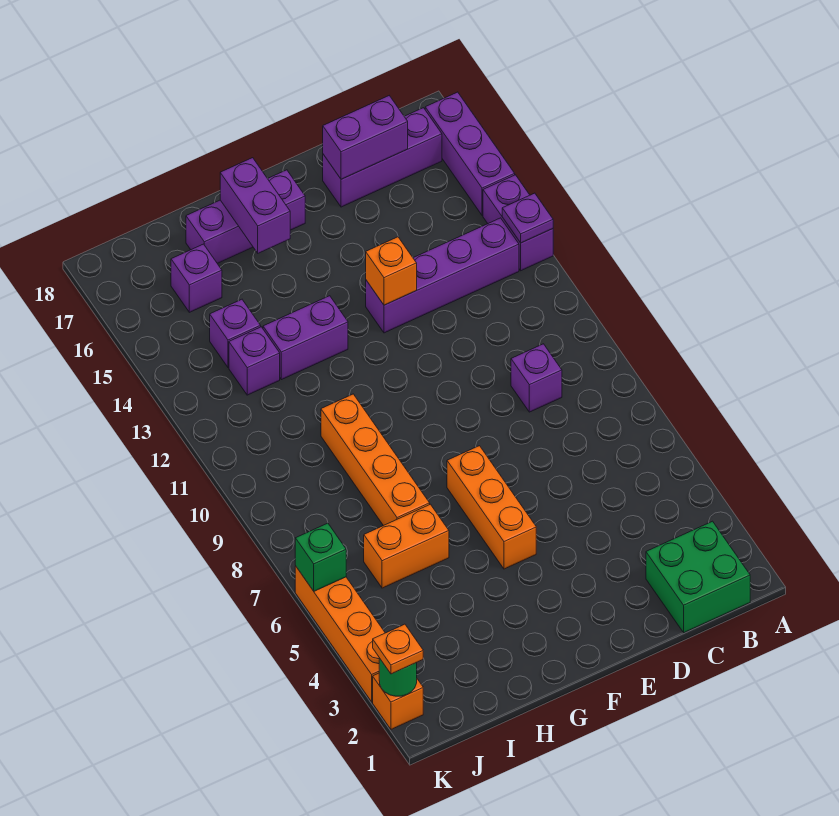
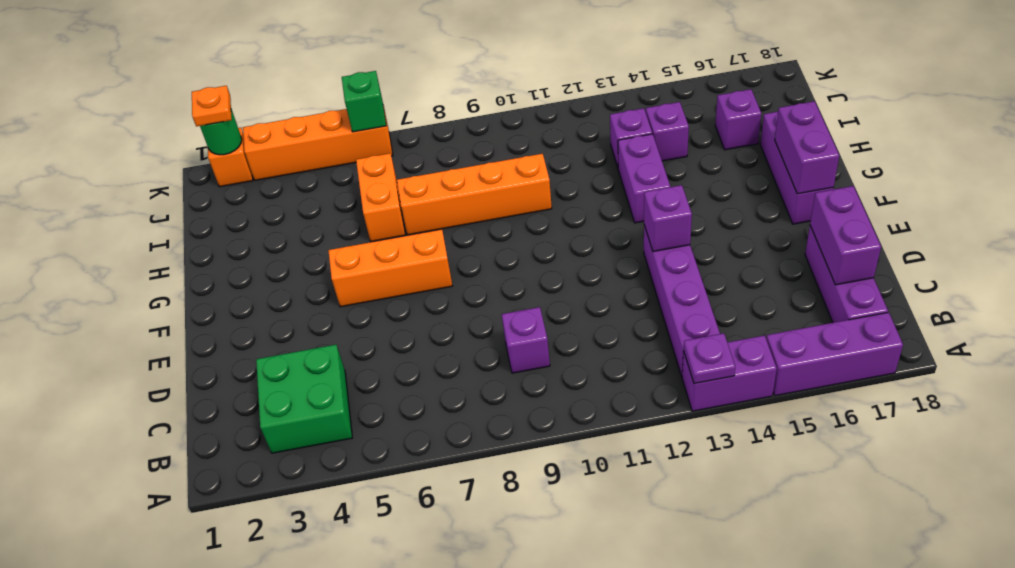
green 2x2 brick [646,521,750,633] -> green 2x2 brick moved to [256,345,352,453]
orange 1x1 brick [366,237,417,305] -> purple 1x1 brick [644,185,692,252]
purple 1x2 brick [220,158,290,253] -> purple 1x2 brick turned to [775,101,839,194]

